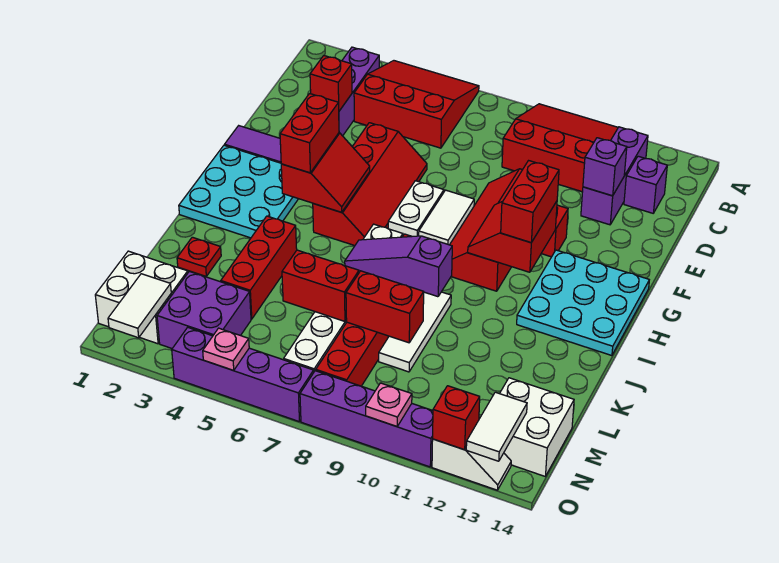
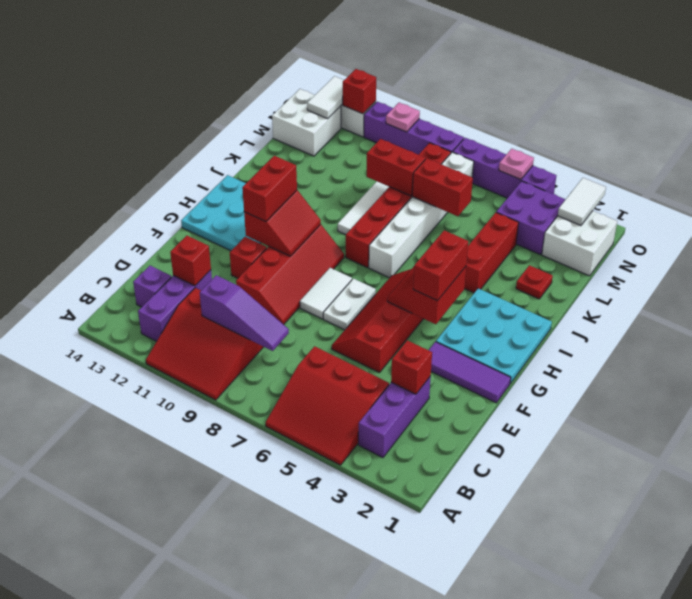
purple 1x1 brick [583,138,627,196] -> red 1x1 brick [170,236,211,286]
purple 1x3 slope [345,236,452,297] -> purple 1x3 slope moved to [200,275,289,351]

